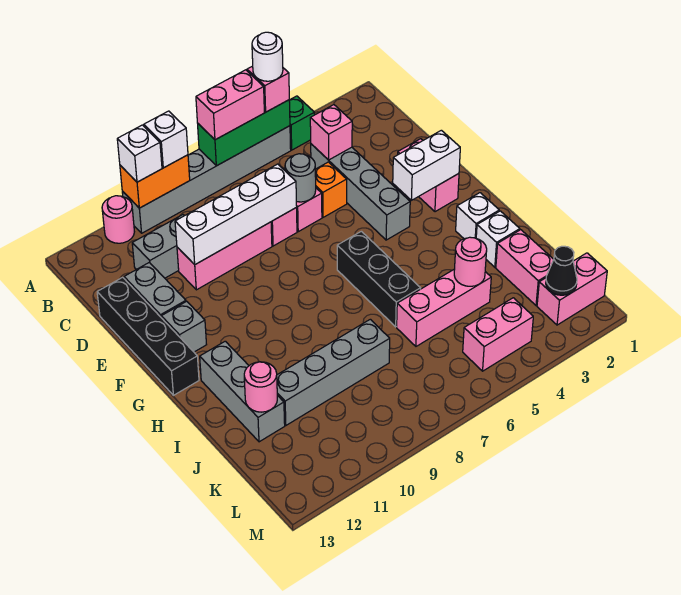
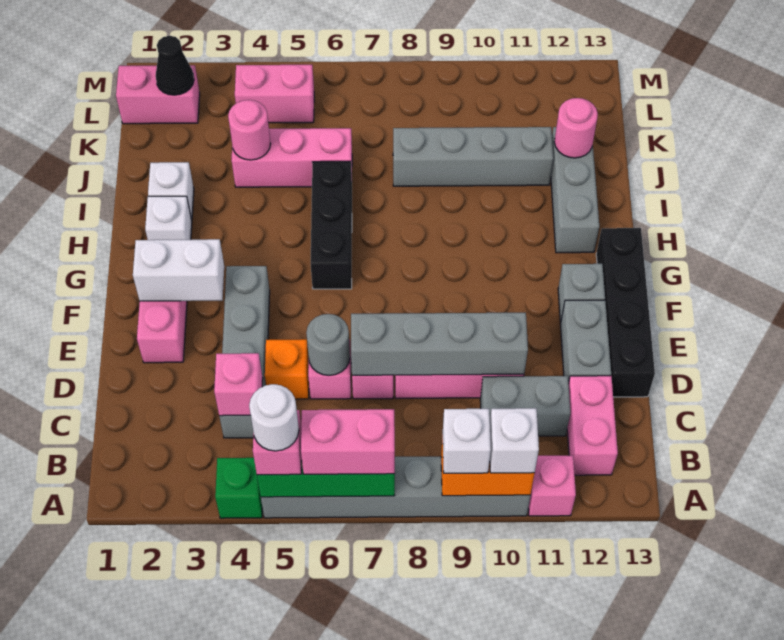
pink 1x1 round brick [102,196,134,243] -> pink 1x1 brick [528,456,576,516]
white 1x4 brick [175,164,297,265] -> grey 1x4 brick [351,313,528,375]
pink 1x2 brick [496,230,554,305] -> pink 1x2 brick moved to [567,376,618,475]

